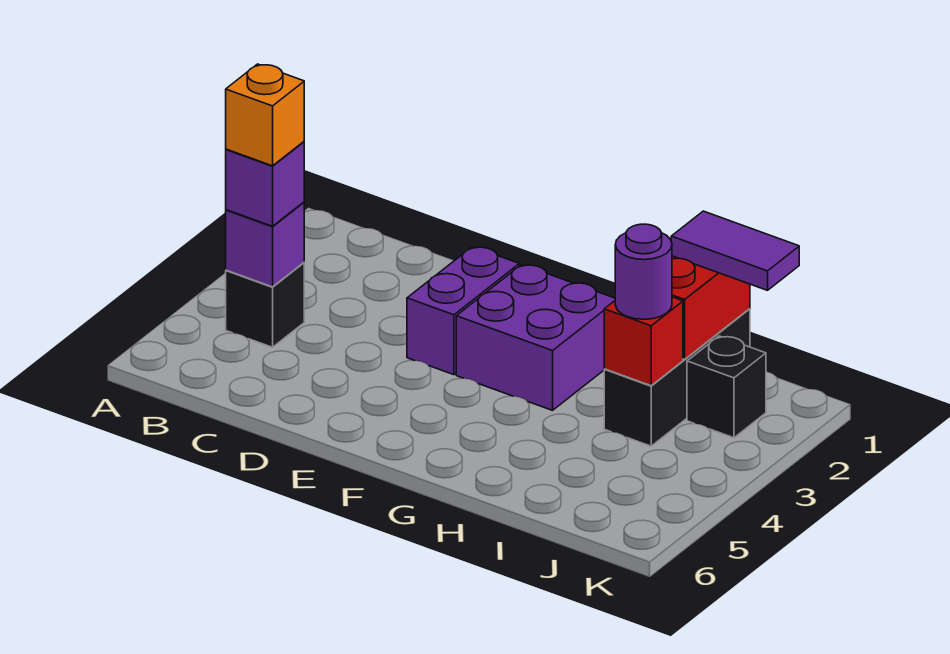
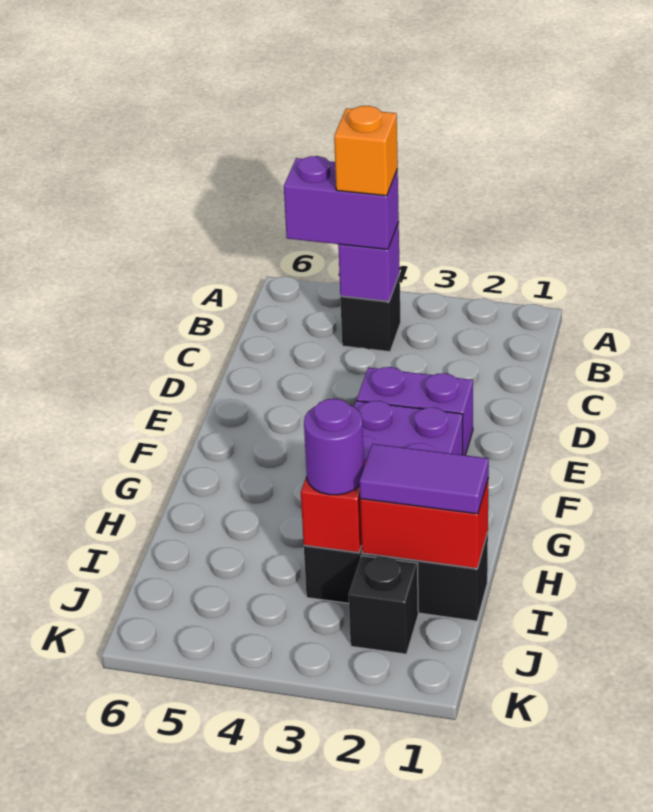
purple 1x1 brick [226,142,304,226] -> purple 1x2 brick [284,156,399,249]
purple 1x2 tile [671,211,799,290] -> purple 1x2 tile turned to [360,444,489,514]

